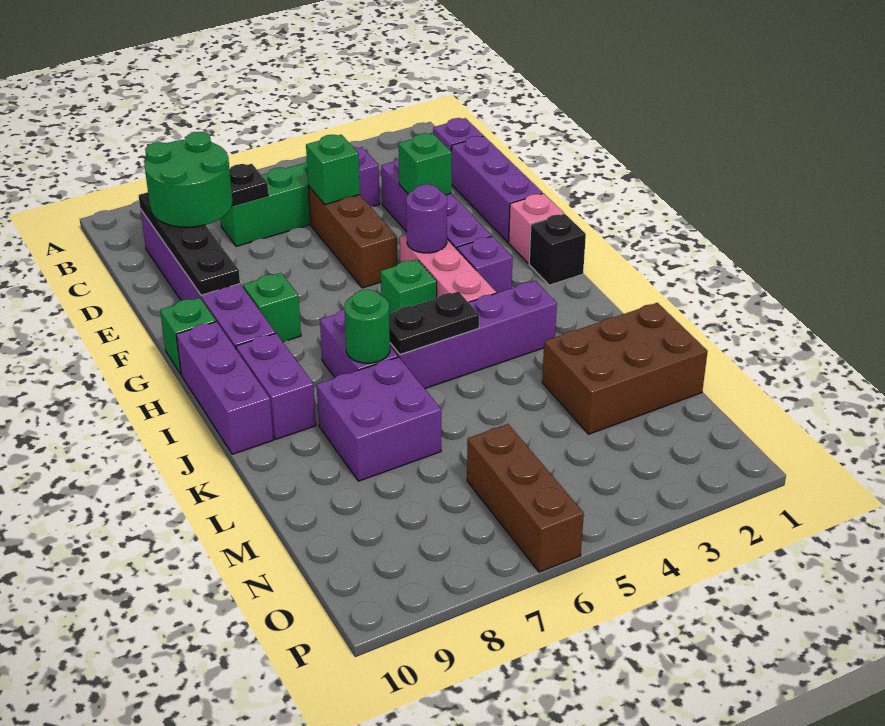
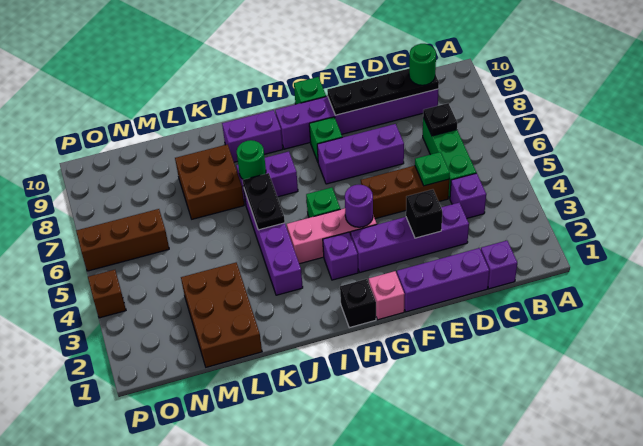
green 2x2 round brick [145,132,232,227] -> green 1x1 round brick [409,44,436,85]
green 1x1 brick [306,135,360,205] -> green 1x1 plate [415,152,450,186]
green 1x1 brick [398,133,452,195] -> black 1x1 brick [406,189,442,238]
purple 1x3 brick [176,322,273,454] -> purple 1x3 brick moved to [317,124,404,184]
purple 2x2 brick [317,357,441,481] -> brown 2x2 brick [175,144,244,219]
none -> brown 1x1 brick [88,270,126,318]

